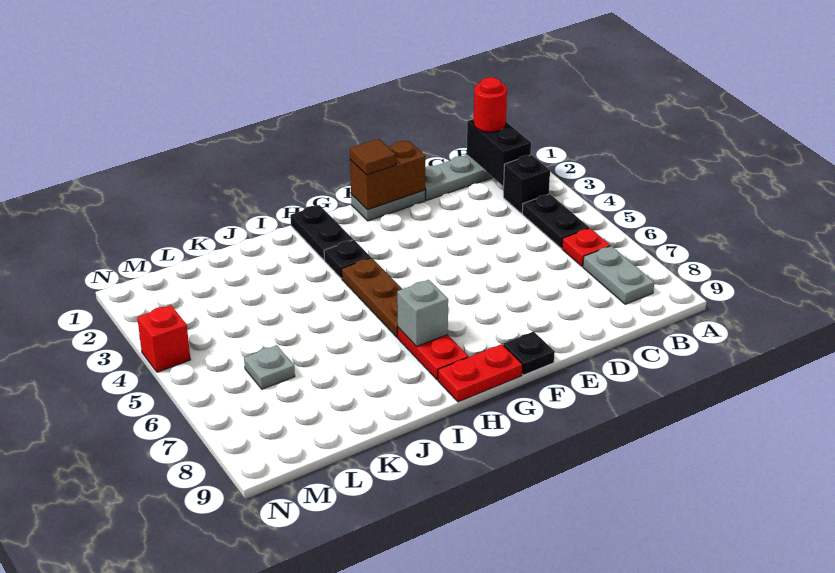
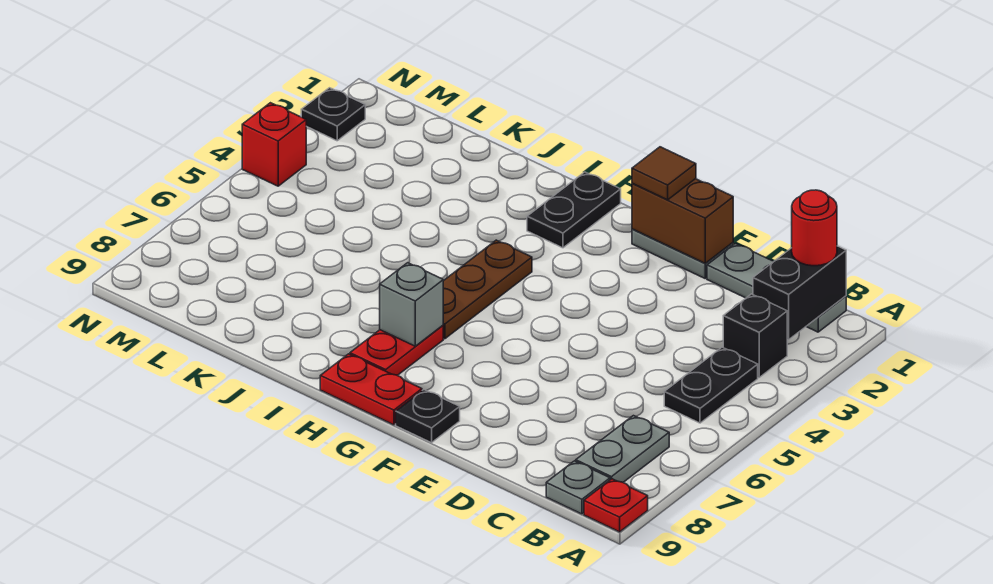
red 1x1 plate [562,228,610,266] -> red 1x1 plate moved to [584,479,648,532]
black 1x1 plate [324,240,371,279] -> black 1x1 plate moved to [301,88,365,141]
grey 1x1 plate [244,345,295,389] -> grey 1x1 plate moved to [546,461,610,514]

